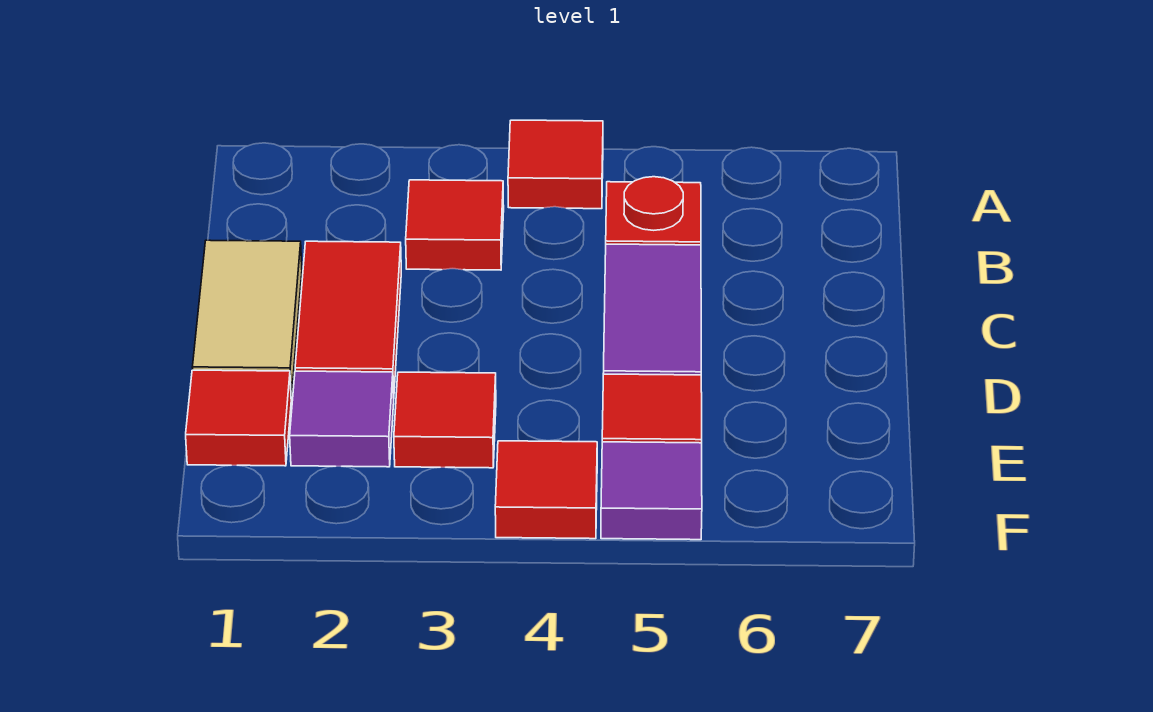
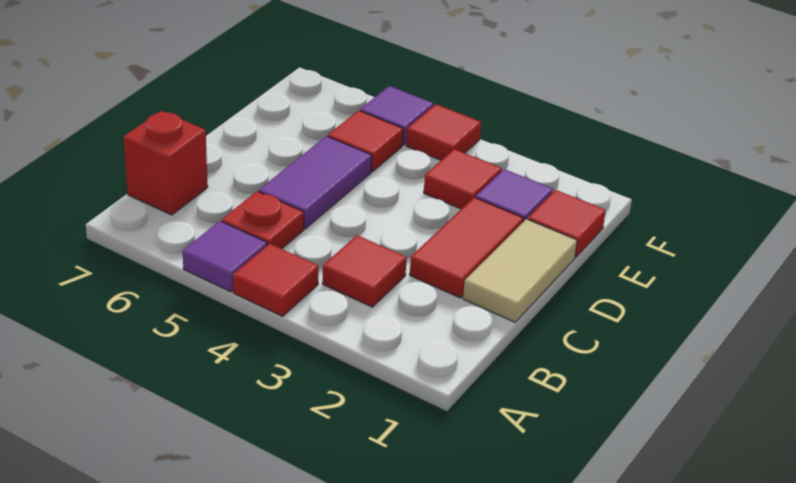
none -> purple 1x1 tile [183,221,267,292]
none -> red 1x1 brick [124,111,208,215]

